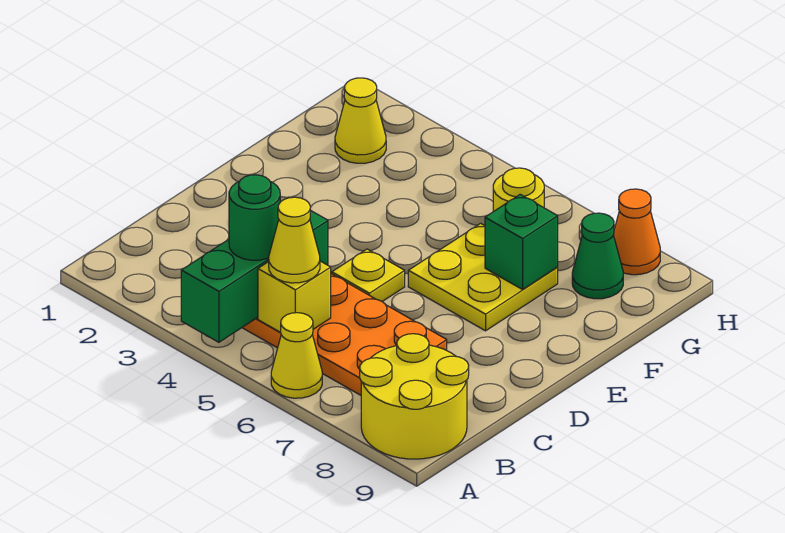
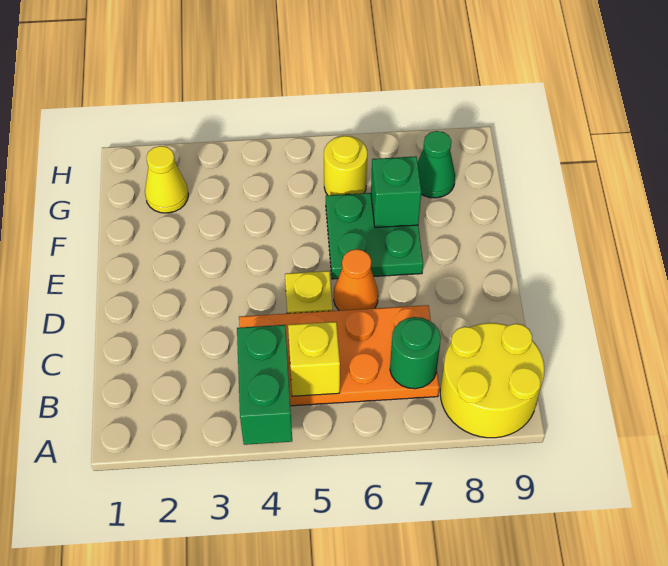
green 1x3 brick [181,210,328,342] -> green 1x2 brick [237,325,292,445]
yellow 1x1 cone [271,313,322,398] -> none
green 1x1 round brick [229,175,280,260] -> green 1x1 round brick moved to [390,317,441,389]
yellow 1x1 cone [269,197,320,283] -> none
yellow 2x2 plate [408,223,558,331] -> green 2x2 plate [326,193,423,279]
orange 1x1 cone [614,189,660,275] -> orange 1x1 cone moved to [334,249,378,310]

